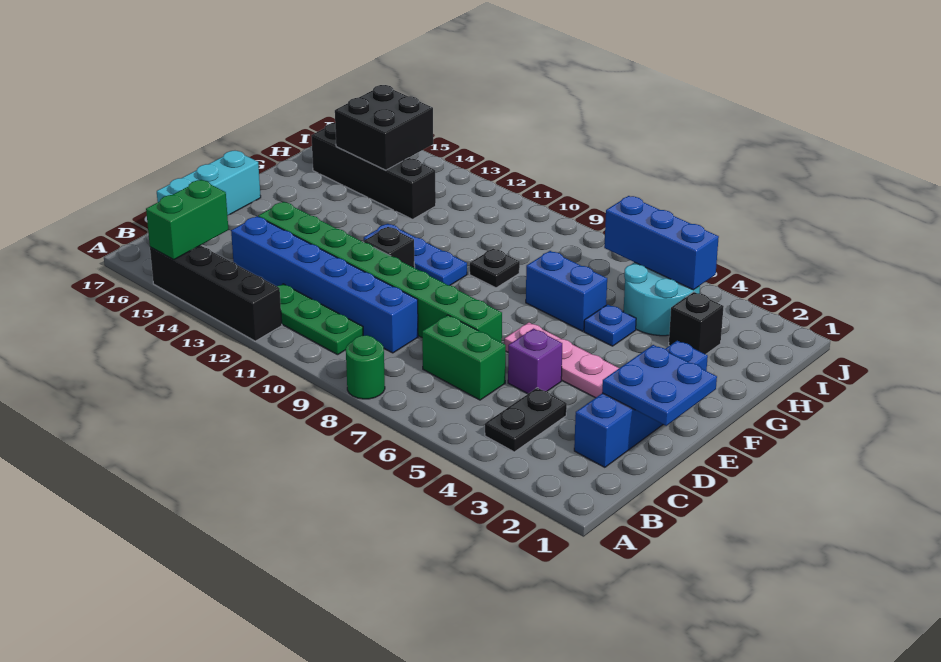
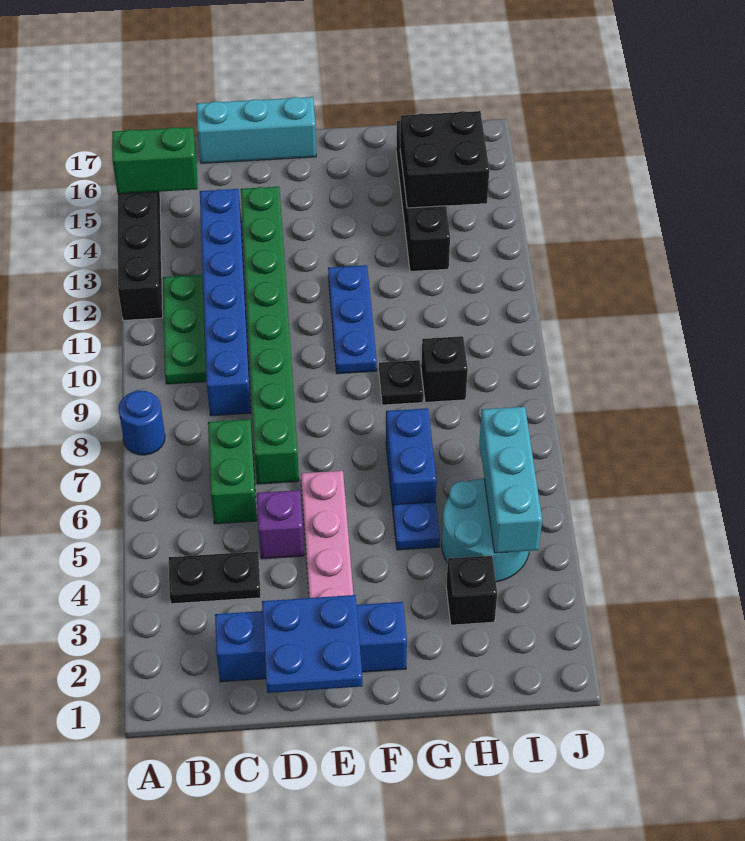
green 1x1 round brick [346,335,385,399] -> blue 1x1 round brick [119,391,165,455]
black 1x1 brick [363,227,415,268] -> black 1x1 brick moved to [421,336,468,402]
blue 1x3 brick [604,196,719,290] -> cyan 1x3 brick [479,407,542,553]

